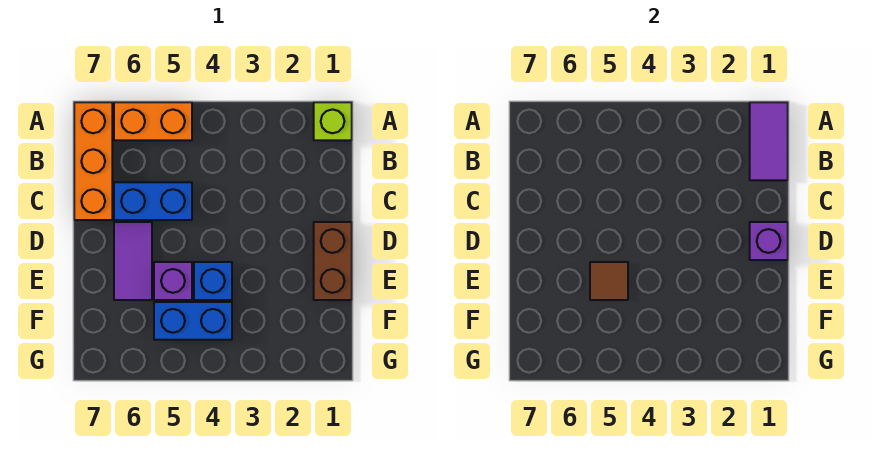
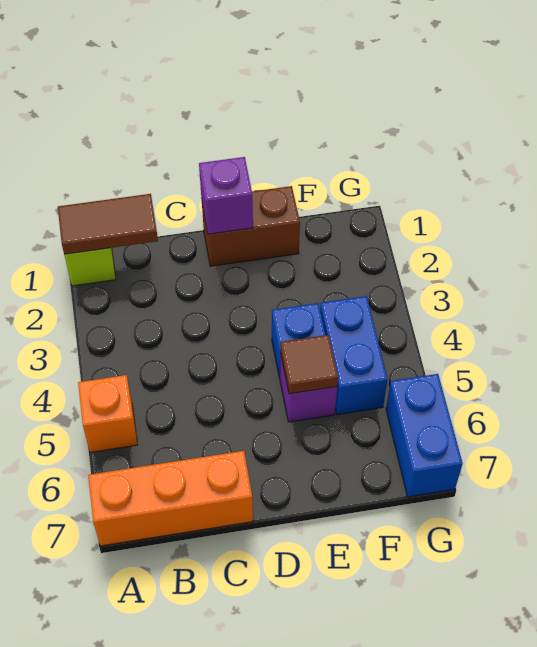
purple 1x2 tile [750,102,788,180] -> brown 1x2 tile [58,194,158,255]
orange 1x2 brick [114,102,192,140] -> orange 1x1 brick [78,375,138,452]
blue 1x2 brick [114,182,192,220] -> blue 1x2 brick moved to [386,374,463,497]
purple 1x2 tile [114,222,152,300] -> none

